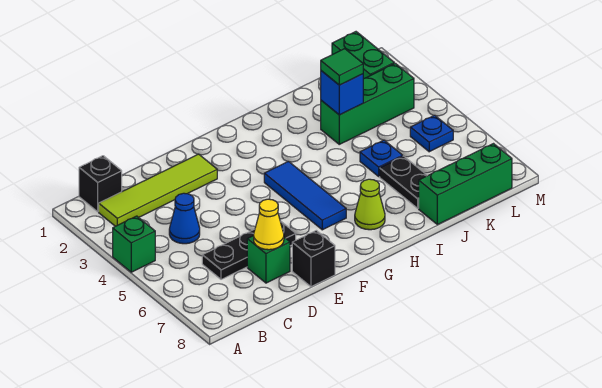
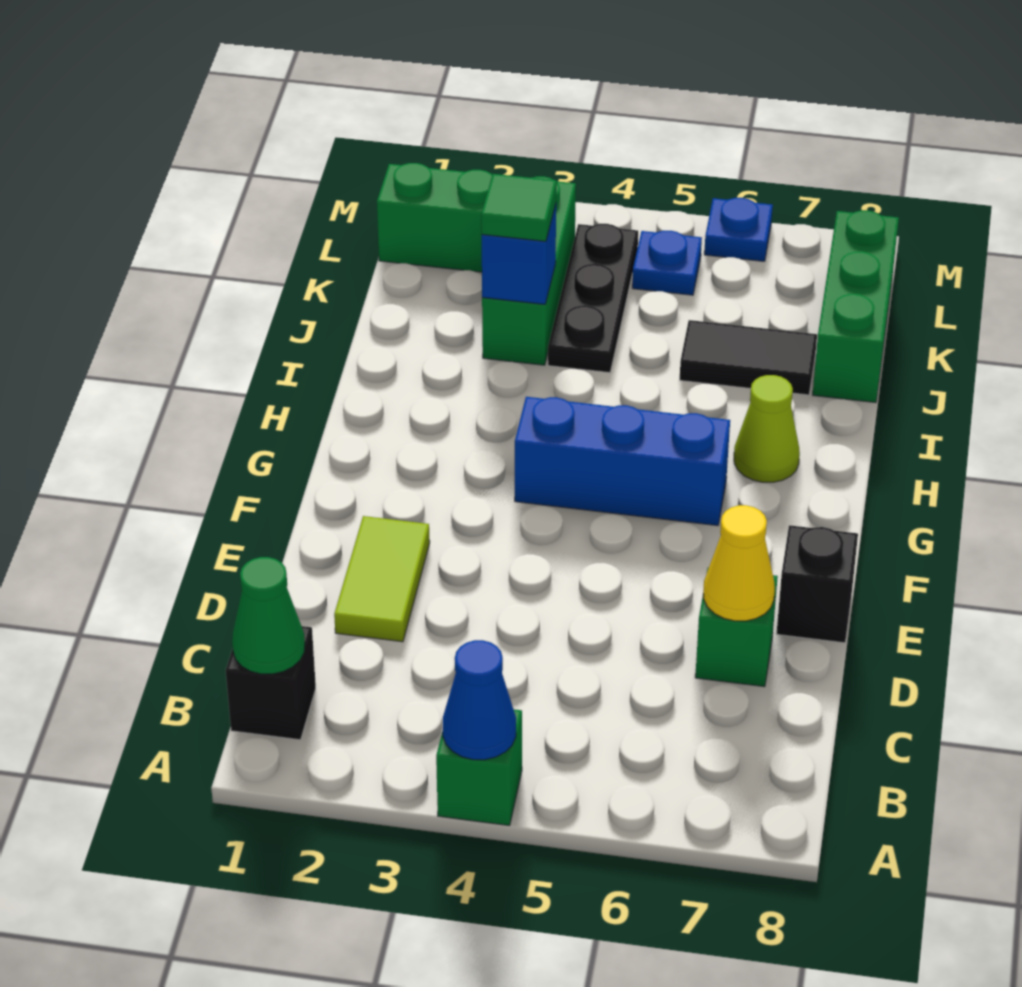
none -> green 1x1 cone [232,557,305,674]
lime 1x4 tile [99,154,217,226] -> lime 1x2 tile [334,516,430,642]
blue 1x1 cone [169,193,200,244] -> blue 1x1 cone moved to [443,640,516,760]
black 1x3 plate [202,221,296,279] -> black 1x3 plate moved to [548,224,638,373]
blue 1x3 tile [264,161,346,230] -> blue 1x3 brick [515,397,730,526]
blue 1x1 plate [360,140,403,176] -> blue 1x1 plate moved to [704,198,773,261]
black 1x2 plate [380,156,427,208] -> black 1x2 tile [680,320,817,395]

